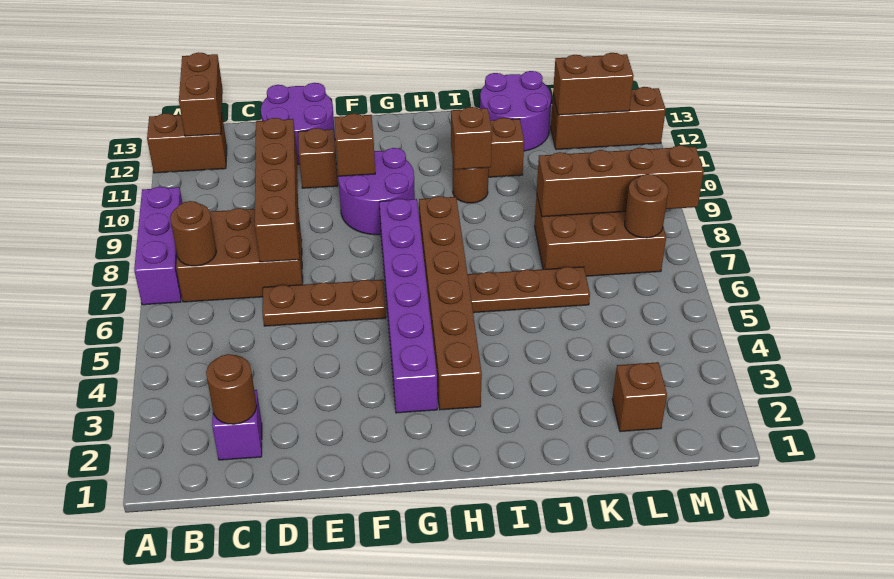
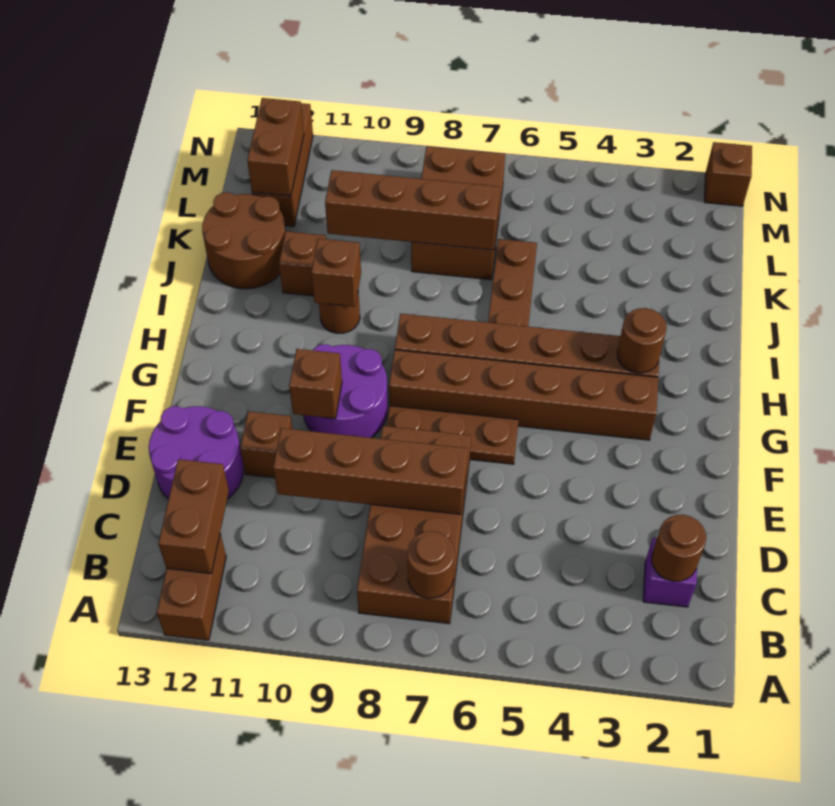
purple 1x3 brick [134,187,182,305] -> none
brown 2x3 brick [176,208,303,302] -> brown 2x4 brick [357,426,471,624]
brown 1x2 brick [179,52,223,136] -> brown 1x2 brick turned to [158,459,229,574]
brown 1x3 plate [263,280,386,326] -> brown 1x3 plate turned to [386,406,519,464]
purple 1x6 brick [380,199,437,413] -> brown 1x6 brick [389,350,658,440]
purple 2x2 round brick [480,71,551,151] -> brown 2x2 round brick [202,192,285,289]
brown 1x4 brick [537,145,704,217] -> brown 1x4 brick turned to [325,170,500,250]
brown 1x1 brick [612,362,667,432] -> brown 1x1 brick moved to [705,142,752,206]
brown 1x1 round brick [625,174,668,238] -> brown 1x1 round brick moved to [617,308,667,373]

